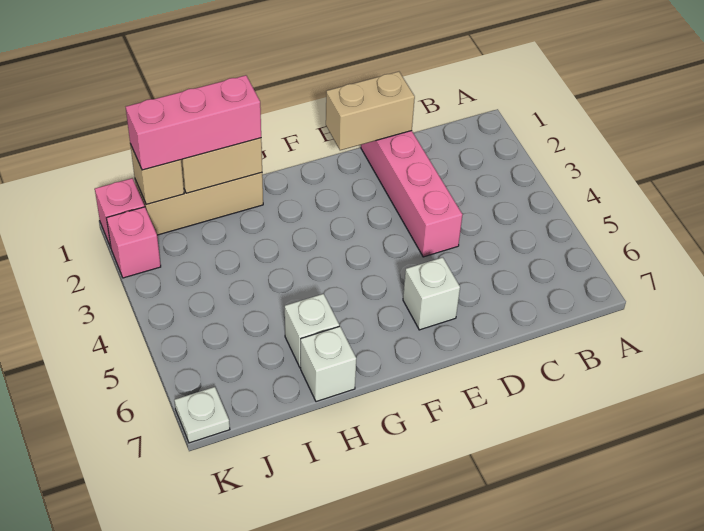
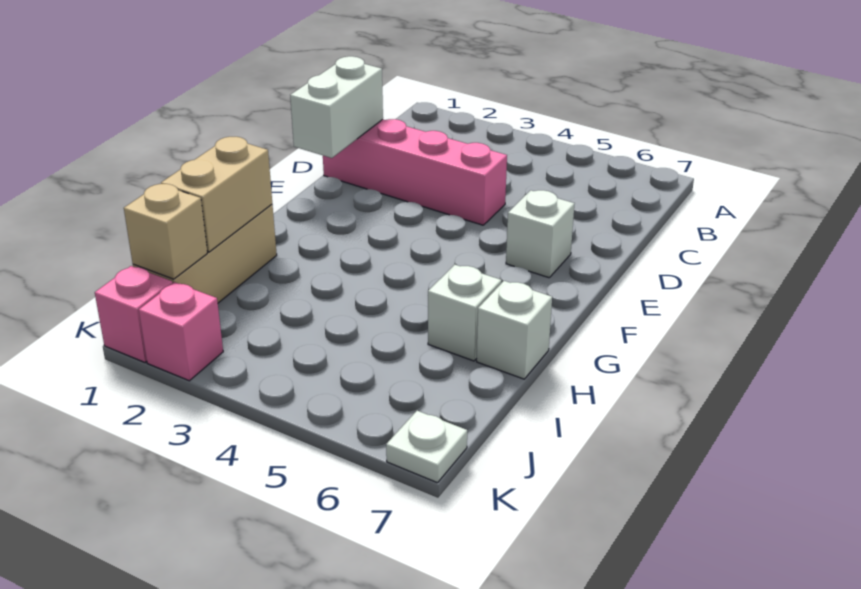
tan 1x2 brick [326,72,415,150] -> white 1x2 brick [290,56,383,158]
pink 1x3 brick [126,75,261,170] -> none

